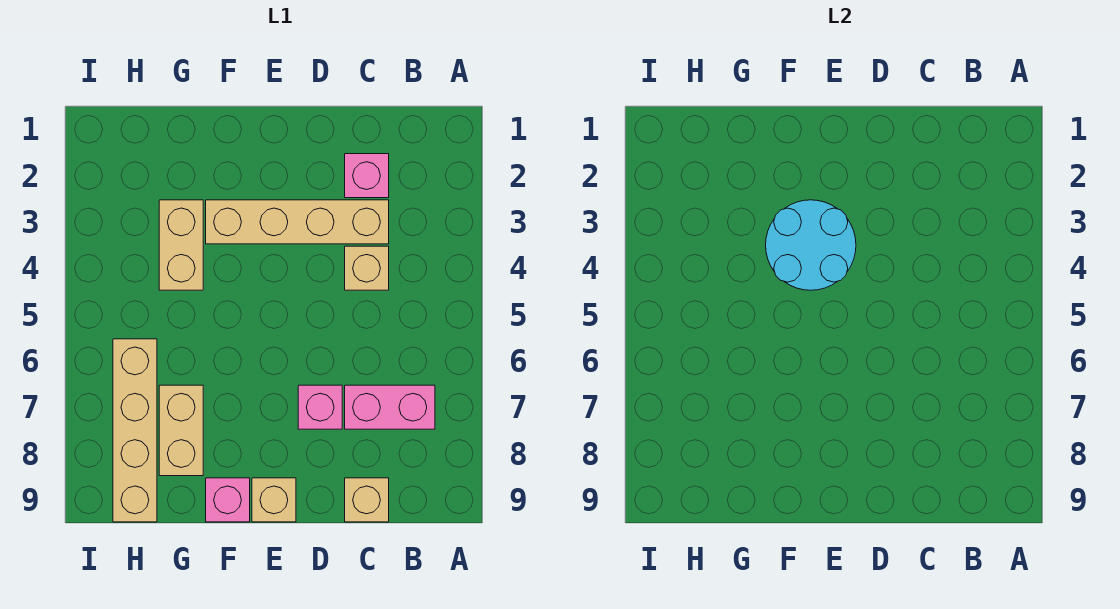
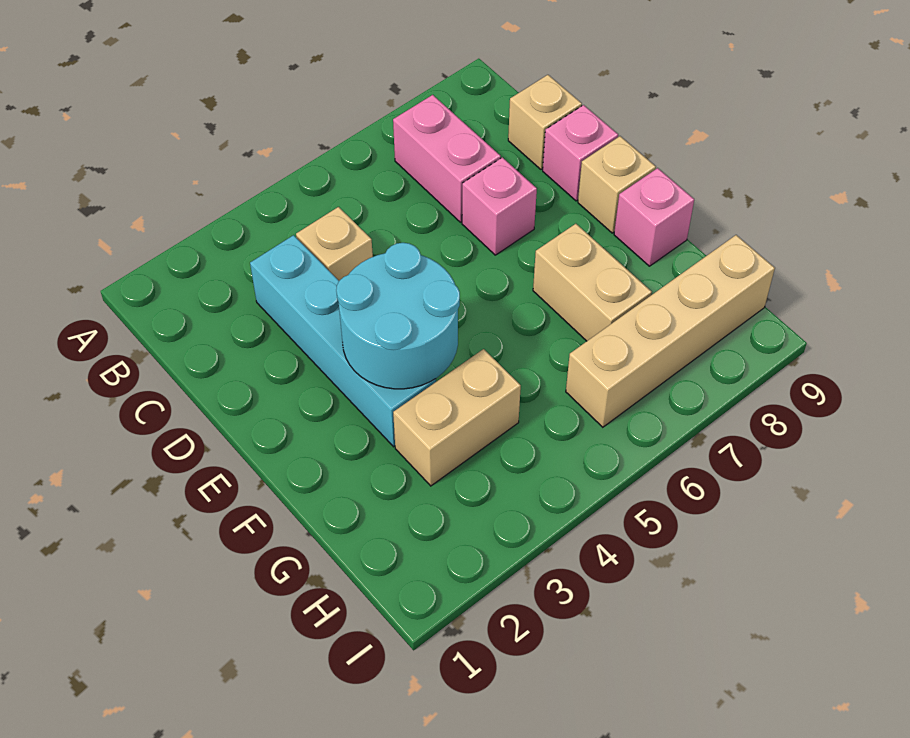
pink 1x1 brick [345,154,389,198] -> pink 1x1 brick moved to [543,105,618,201]
tan 1x4 brick [206,200,389,244] -> cyan 1x4 brick [250,235,436,447]
tan 1x2 brick [159,385,203,476] -> tan 1x2 brick turned to [533,224,652,341]

